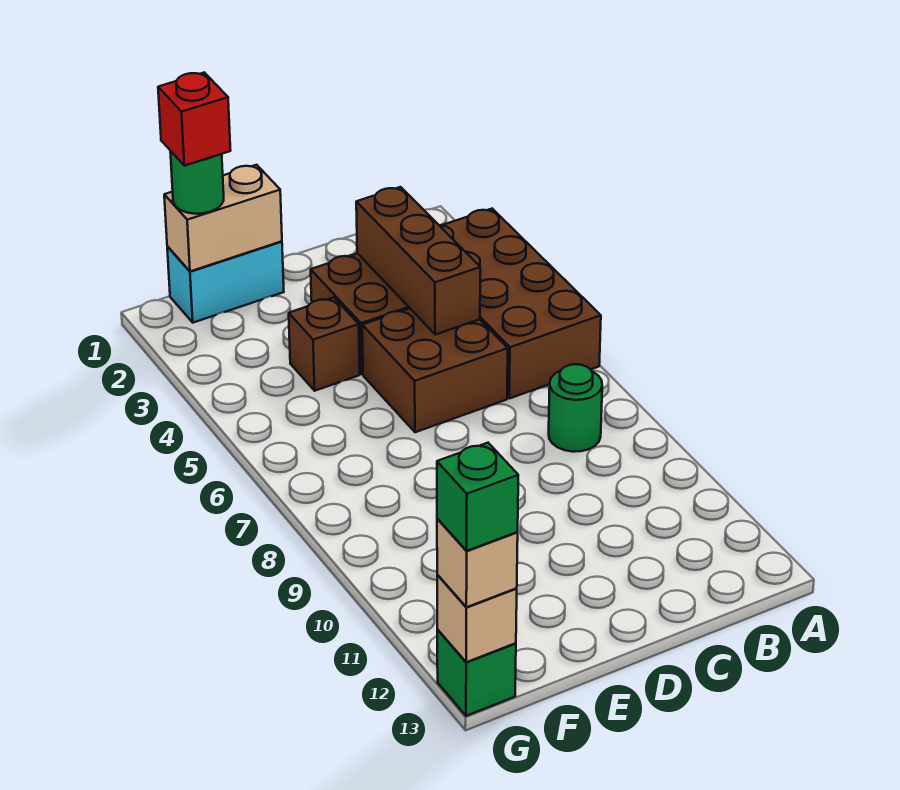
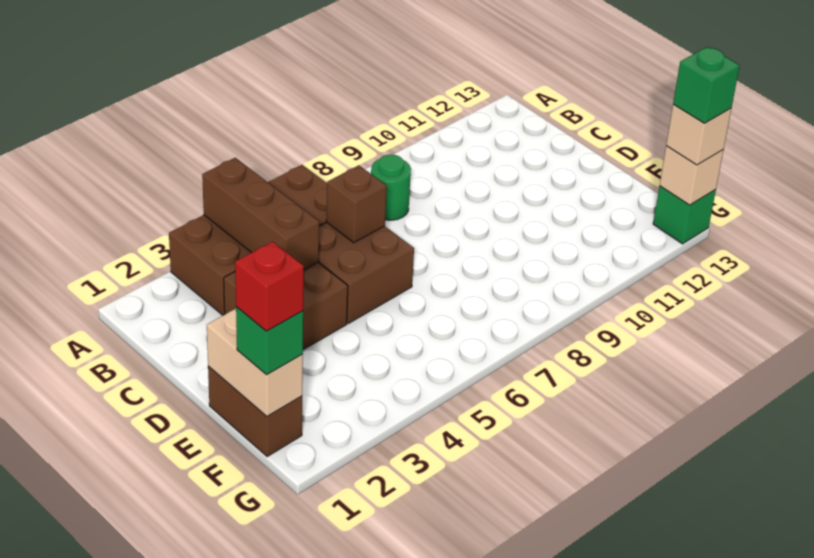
brown 1x3 brick [356,187,480,335] -> brown 1x3 brick turned to [202,158,319,270]
cyan 1x2 brick [167,241,284,323] -> brown 1x2 brick [208,366,302,457]
brown 1x1 brick [289,298,360,391] -> brown 1x1 brick moved to [326,165,387,243]
green 1x1 round brick [170,151,224,214] -> green 1x1 brick [236,307,303,375]

